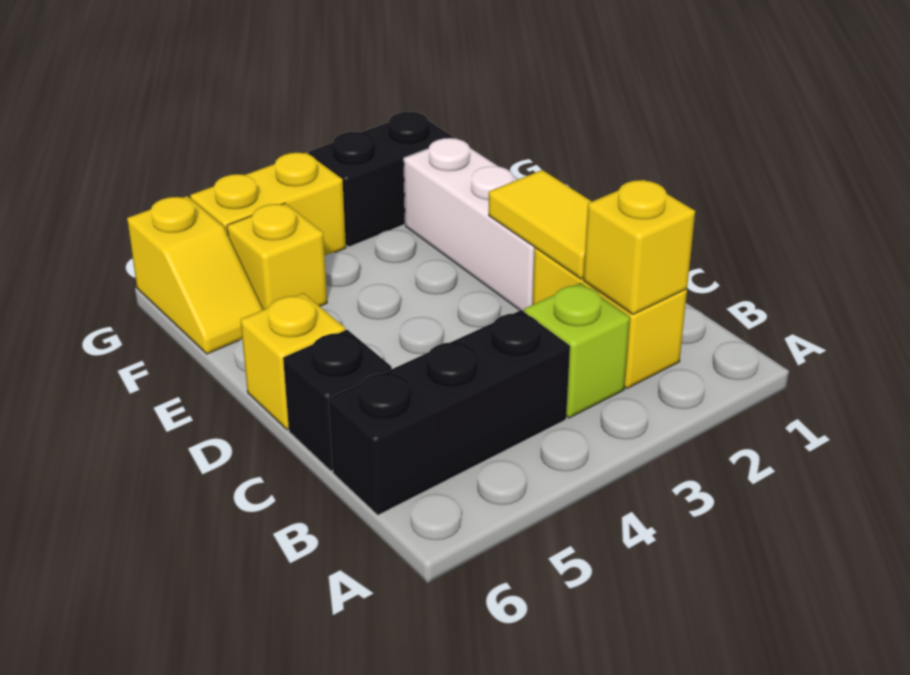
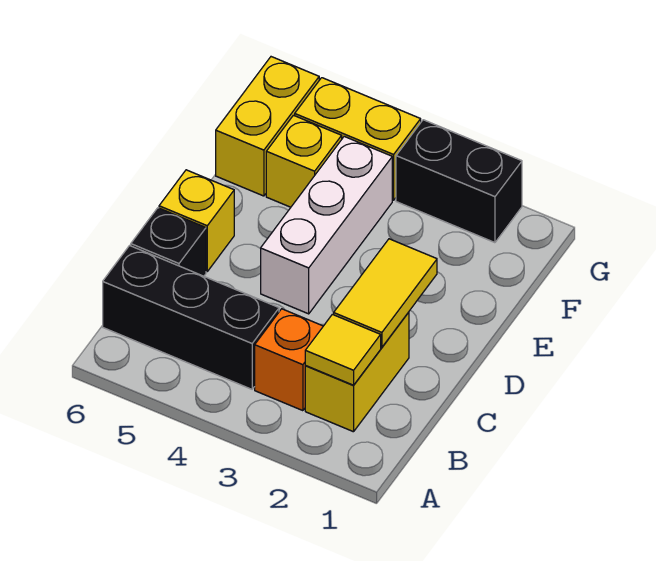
yellow 1x1 brick [584,180,695,314] -> yellow 1x1 tile [305,314,381,385]
lime 1x1 brick [524,283,630,418] -> orange 1x1 brick [255,309,323,411]
white 1x3 brick [404,138,535,312] -> white 1x3 brick moved to [261,137,392,314]
yellow 1x2 slope [127,196,263,354] -> yellow 1x2 brick [216,57,319,196]

